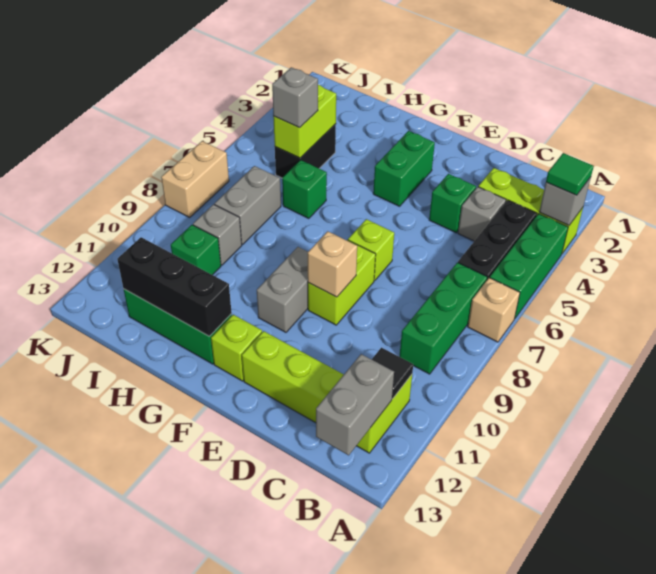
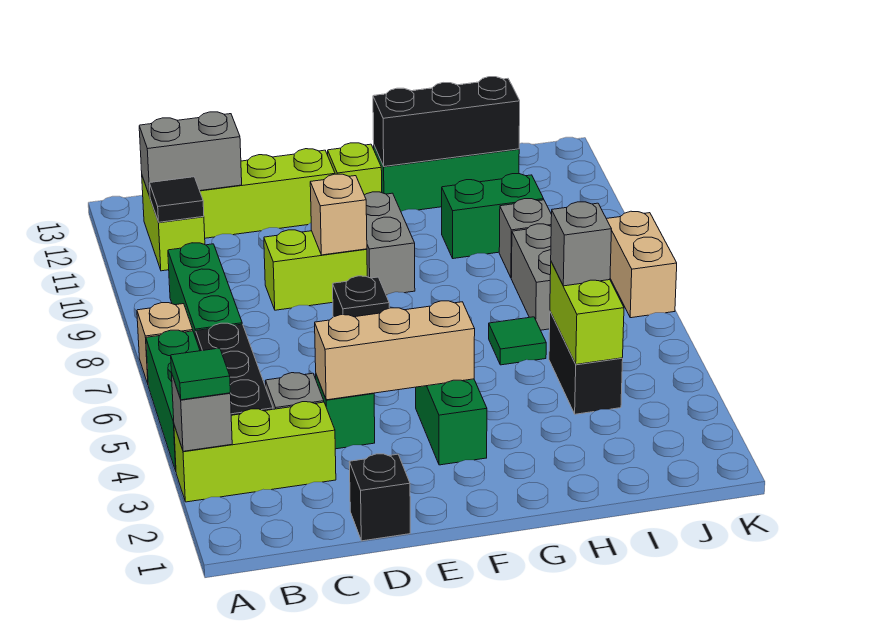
grey 1x2 brick [316,354,394,455] -> grey 1x2 brick turned to [139,112,242,196]
none -> black 1x1 brick [349,454,410,541]
none -> tan 1x3 brick [315,301,475,400]
lime 1x1 brick [348,219,394,281] -> black 1x1 brick [333,276,389,317]
lime 1x2 brick [308,240,376,325] -> lime 1x2 brick turned to [264,230,367,310]
green 1x1 brick [282,160,327,218] -> green 1x1 tile [489,317,546,365]
green 1x1 brick [171,225,221,275] -> green 1x2 brick [442,174,544,259]

